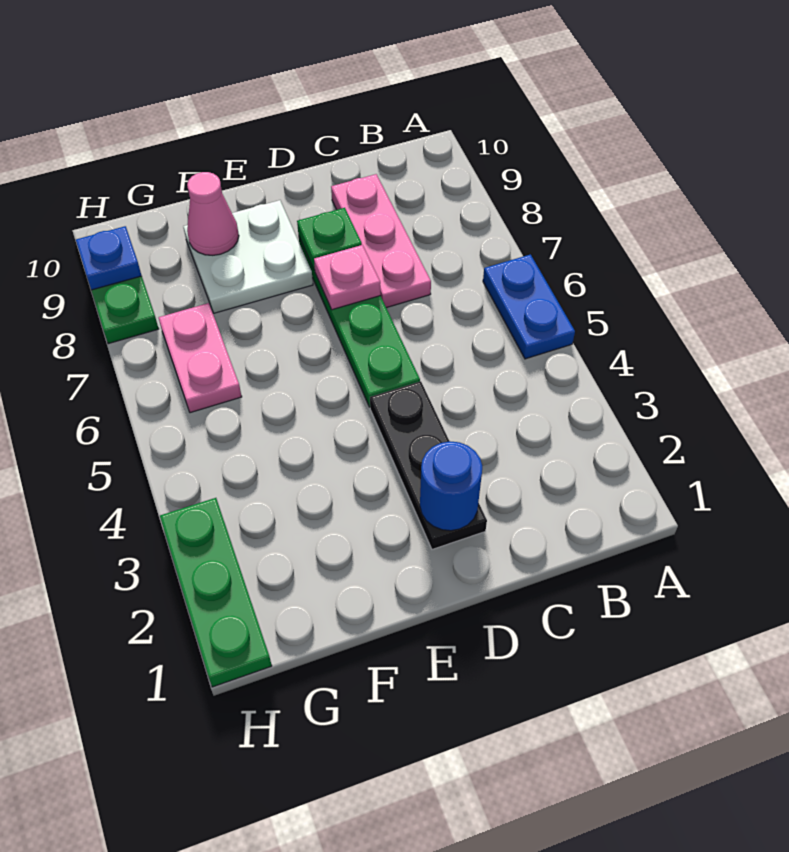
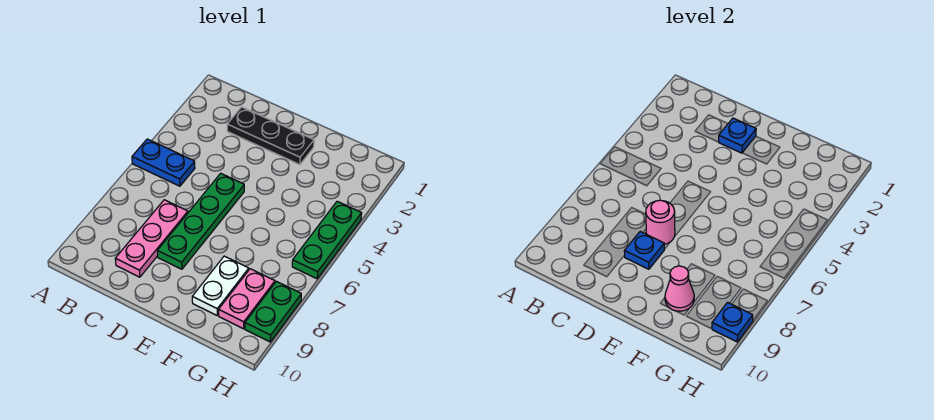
blue 1x2 plate [483,255,575,359] -> blue 1x2 plate turned to [132,139,195,186]
black 1x3 plate [370,381,487,549] -> black 1x3 plate turned to [227,107,314,165]
blue 1x1 round brick [420,441,482,531] -> blue 1x1 plate [719,118,756,153]
pink 1x1 plate [314,245,381,310] -> pink 1x1 round brick [646,200,675,244]
green 1x1 plate [297,208,362,270] -> blue 1x1 plate [624,232,664,269]
white 2x2 plate [183,200,313,313] -> white 1x2 plate [192,256,249,315]
pink 1x2 plate [159,303,242,413] -> pink 1x2 plate moved to [219,269,275,329]
green 1x3 plate [160,498,272,687] -> green 1x3 plate moved to [292,201,362,279]

